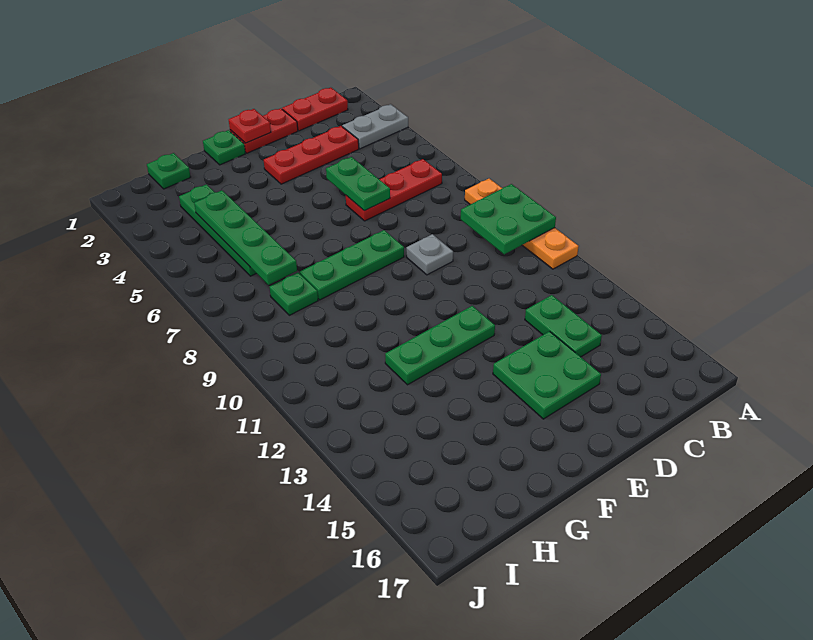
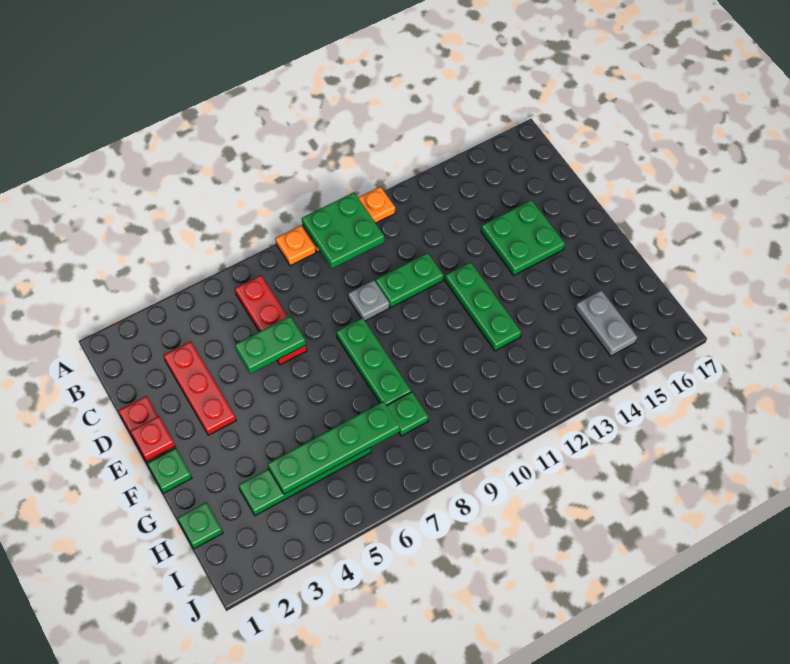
grey 1x2 plate [342,104,408,149] -> grey 1x2 plate moved to [575,290,637,356]
red 1x2 plate [282,88,348,131] -> none
green 1x2 plate [525,295,602,357] -> green 1x2 plate moved to [376,253,443,307]

